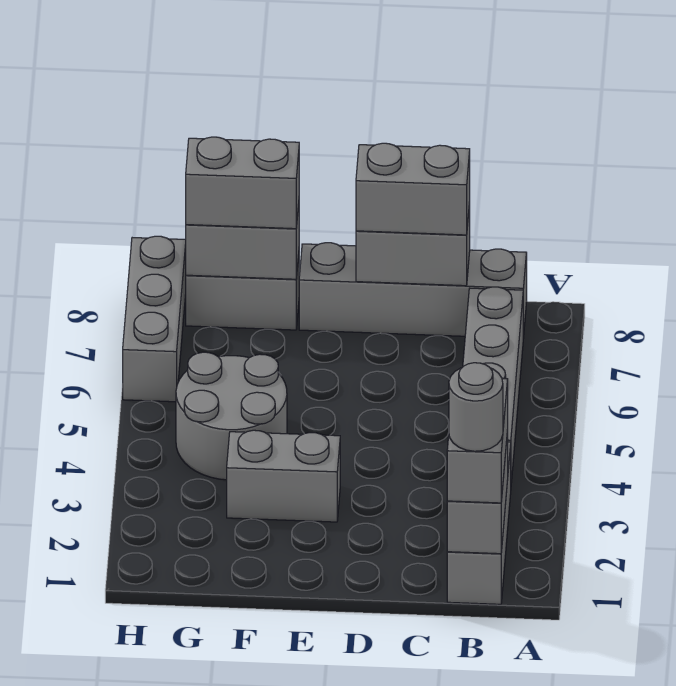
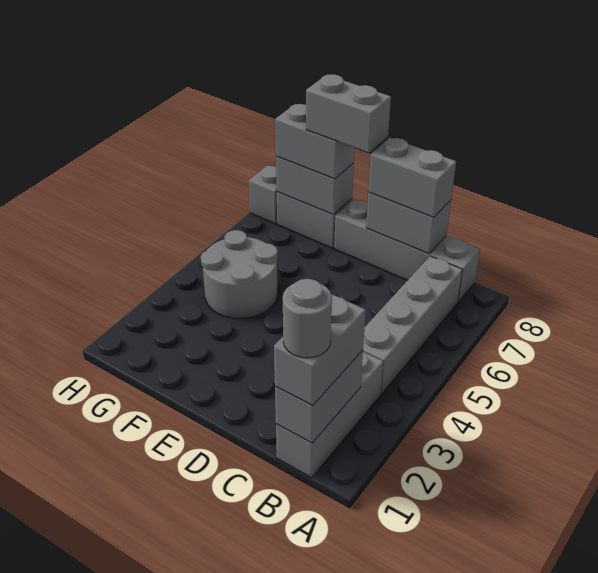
grey 1x2 brick [227,430,340,522] -> grey 1x2 brick moved to [306,74,391,153]
grey 1x3 brick [123,236,186,402] -> grey 1x1 brick [249,165,277,224]

